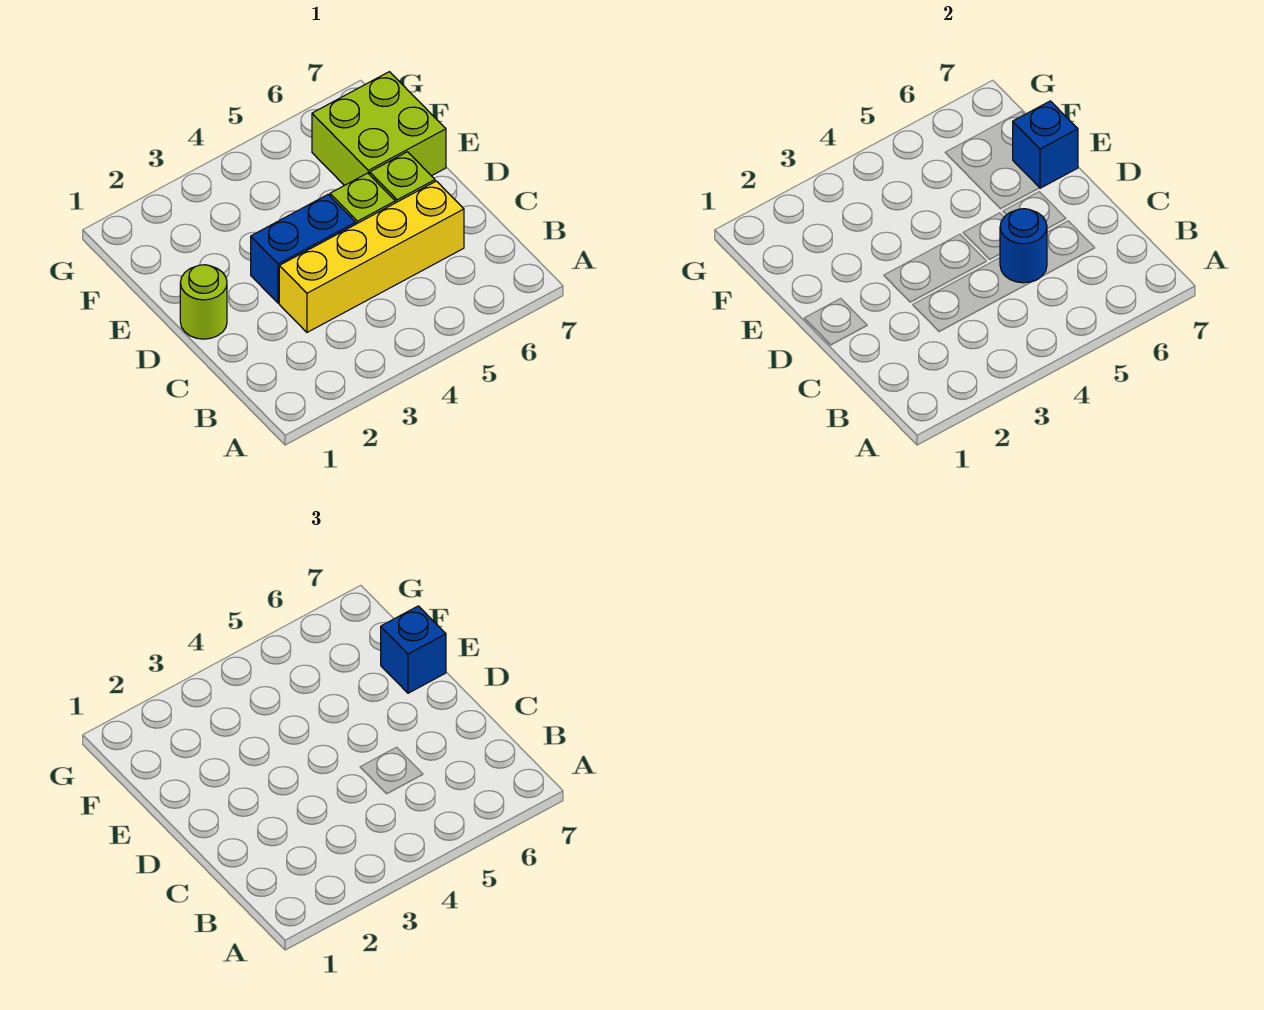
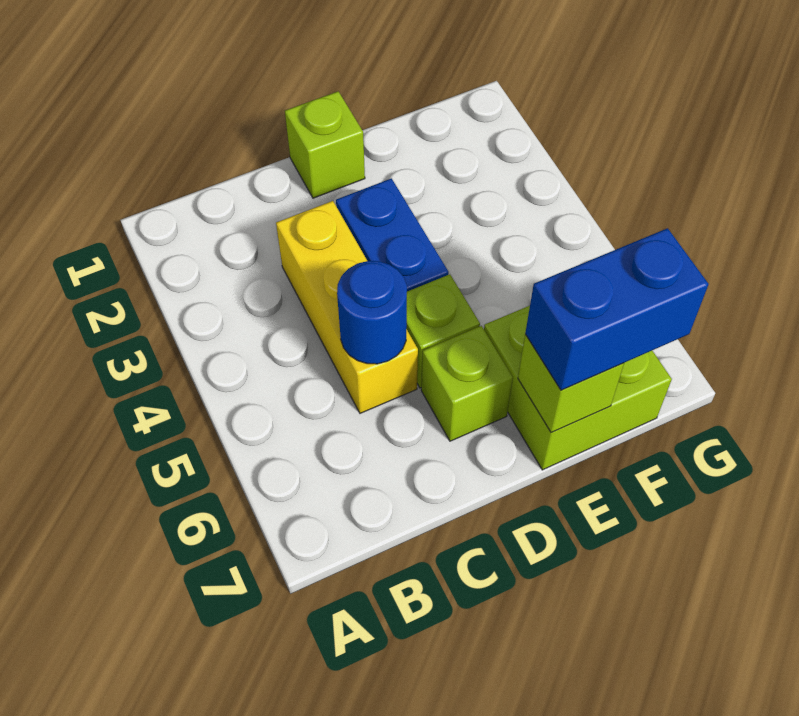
yellow 1x4 brick [279,181,464,332] -> yellow 1x3 brick [276,201,418,413]
lime 1x1 round brick [180,265,227,339] -> lime 1x1 brick [285,91,365,198]
blue 1x1 brick [1013,101,1078,188] -> lime 1x1 brick [518,334,624,432]
blue 1x1 brick [381,606,446,693] -> blue 1x2 brick [525,228,708,390]

